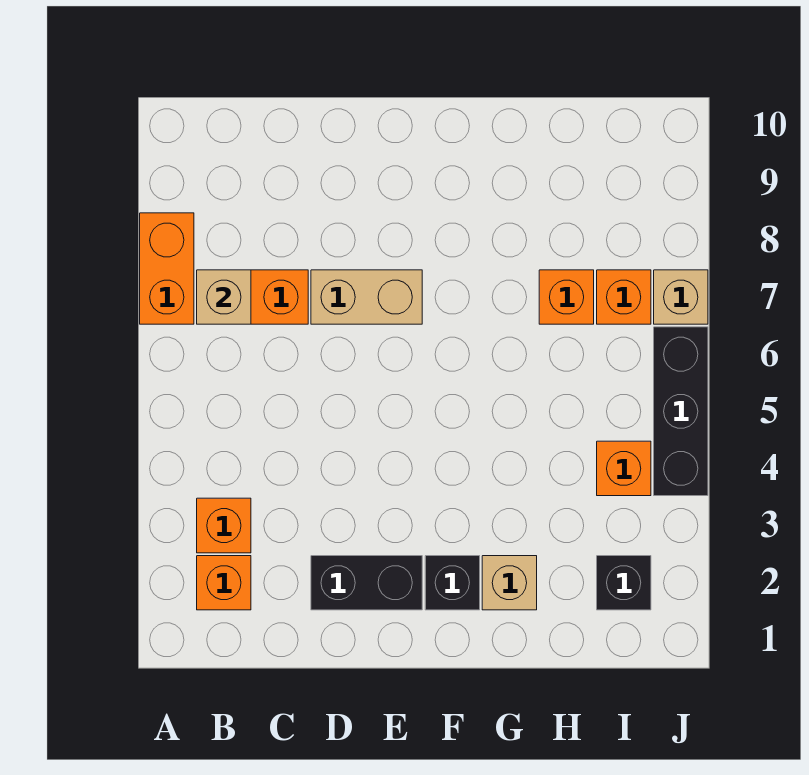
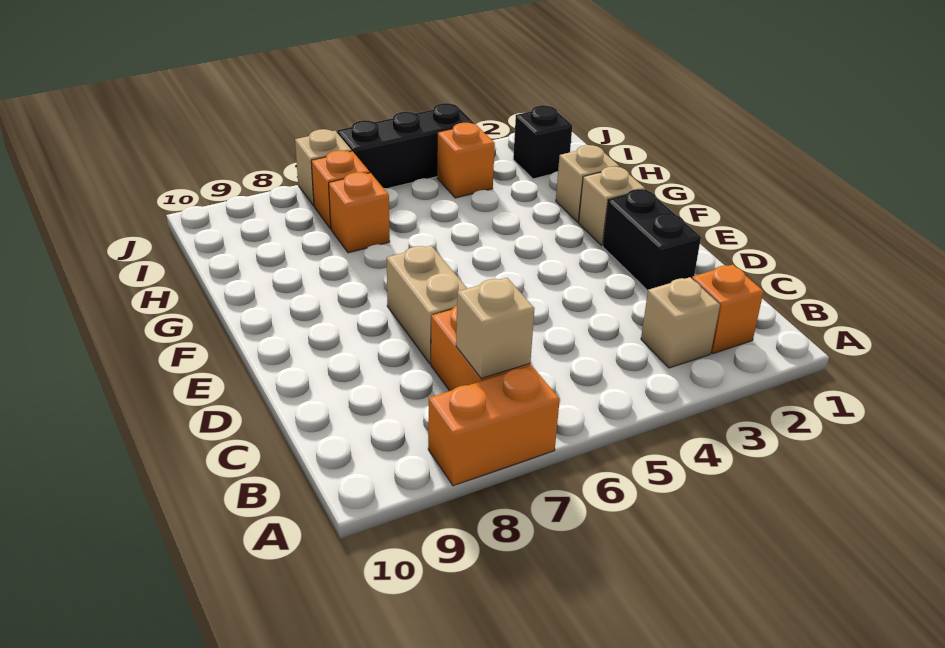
orange 1x1 brick [197,498,251,553] -> tan 1x1 brick [641,277,720,368]
black 1x1 brick [425,556,480,610] -> tan 1x1 brick [579,167,645,246]

